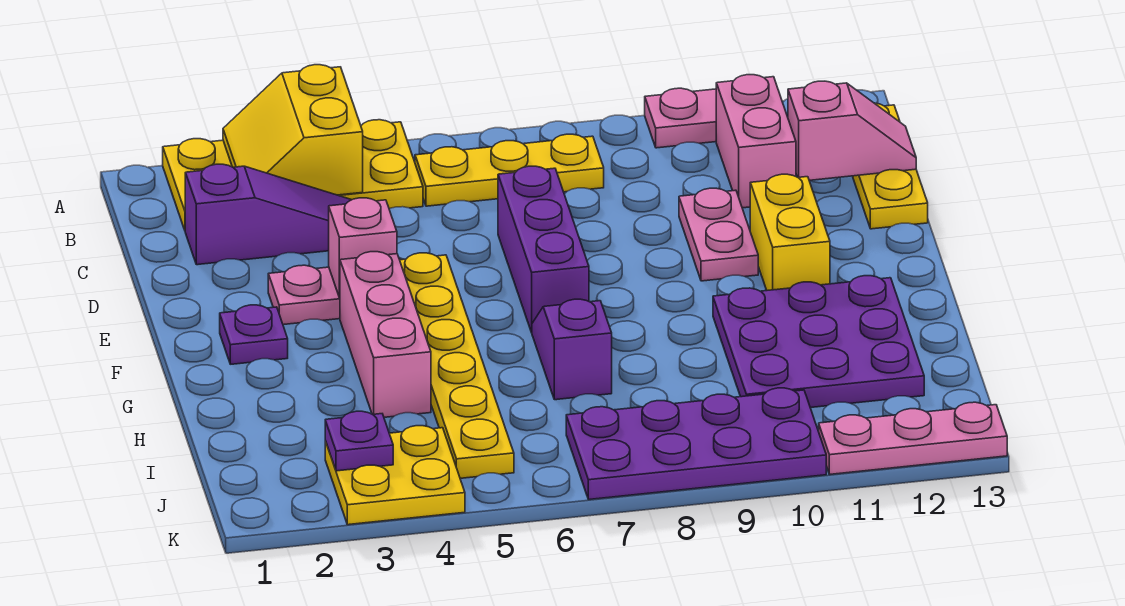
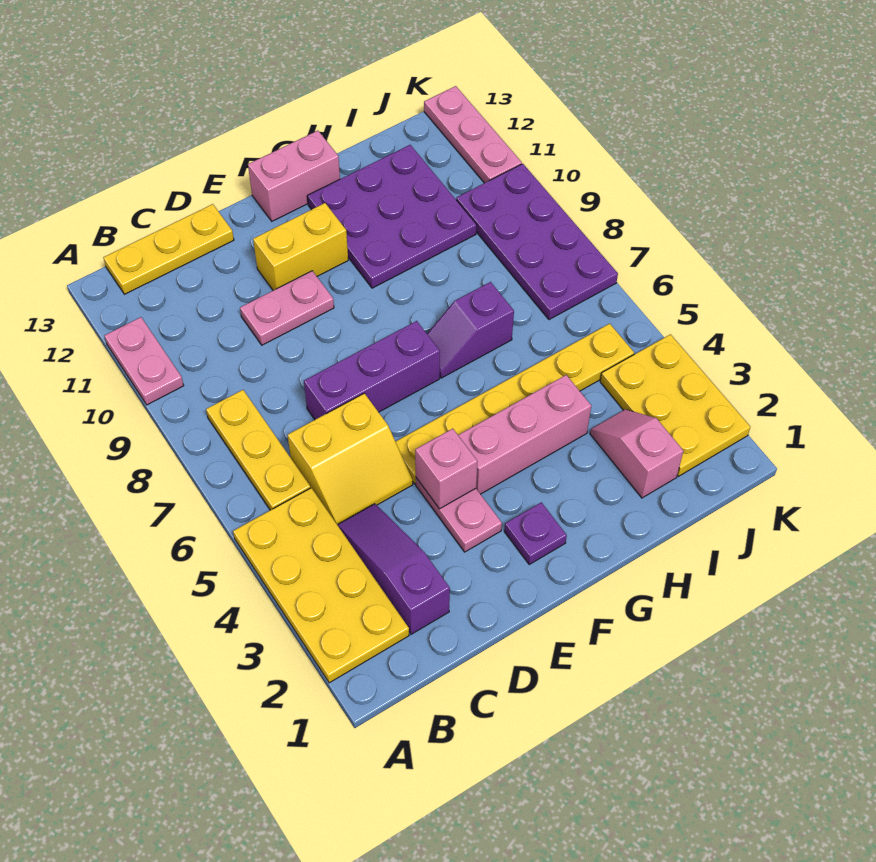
yellow 2x2 slope [223,65,363,195] -> yellow 2x2 slope moved to [288,393,413,525]
pink 1x2 brick [716,75,796,208] -> pink 1x2 brick moved to [248,131,340,221]
pink 1x2 slope [788,81,916,180] -> pink 1x2 slope moved to [590,409,683,498]
yellow 2x2 plate [325,426,465,525] -> yellow 2x3 plate [600,334,750,476]
purple 1x1 plate [325,411,393,471] -> none

